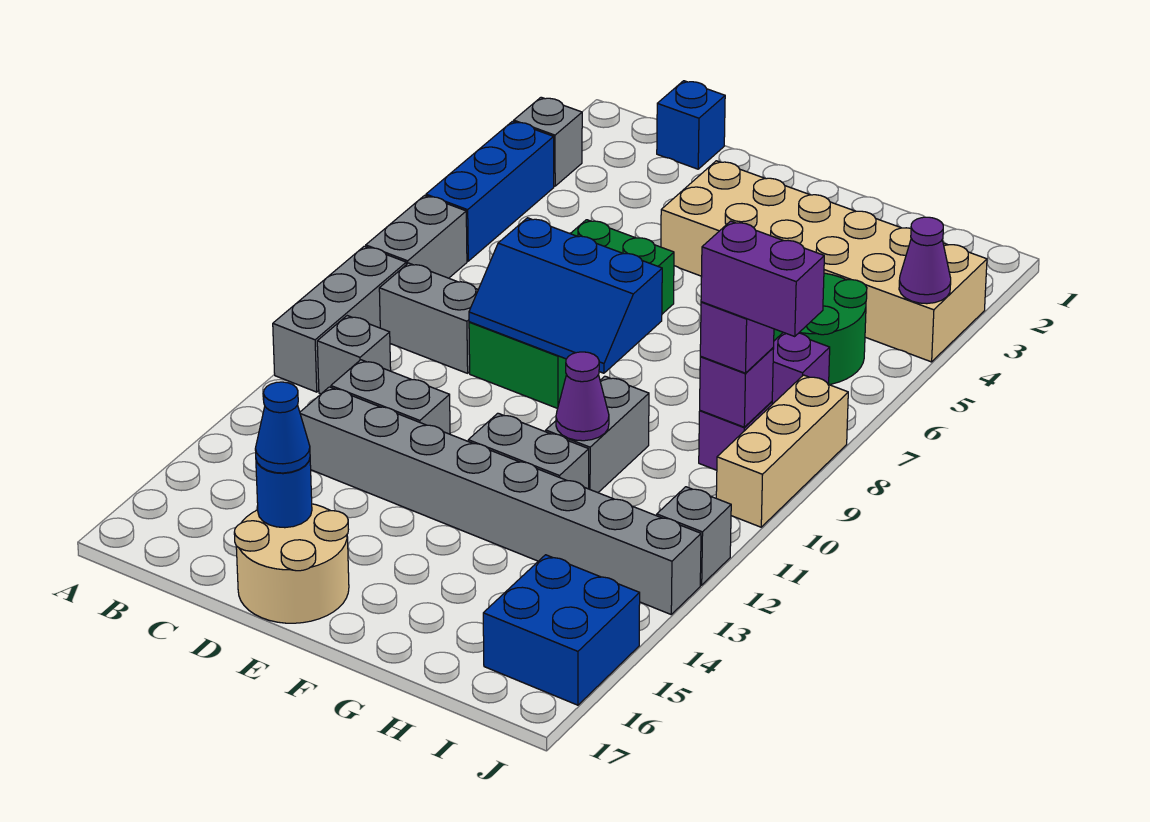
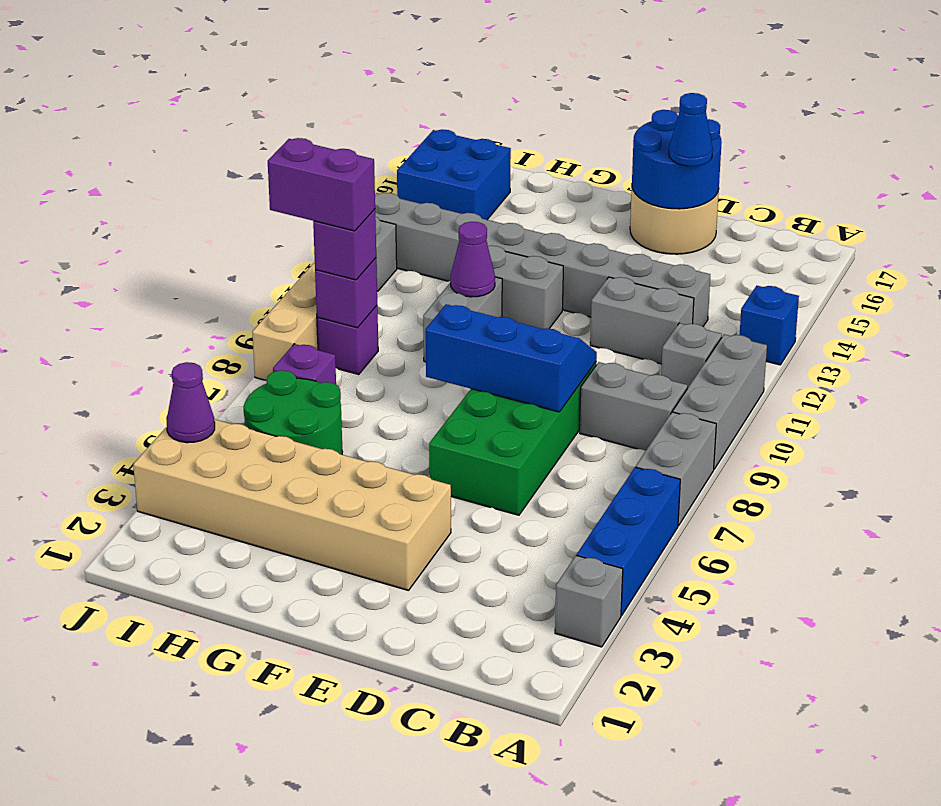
blue 1x1 brick [657,81,725,169] -> blue 1x1 brick moved to [740,286,799,365]
blue 1x1 round brick [256,459,312,528] -> blue 2x2 round brick [632,110,722,209]

